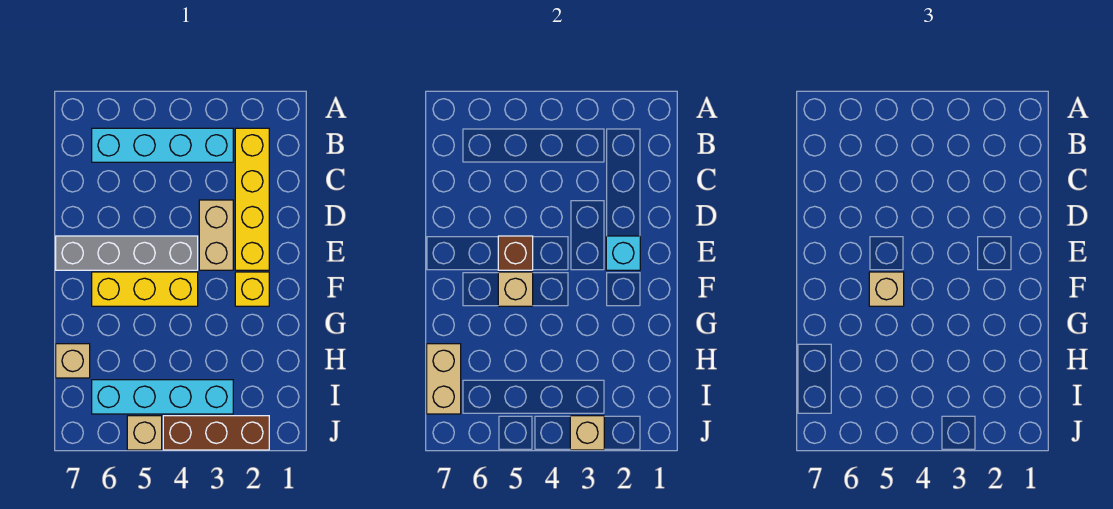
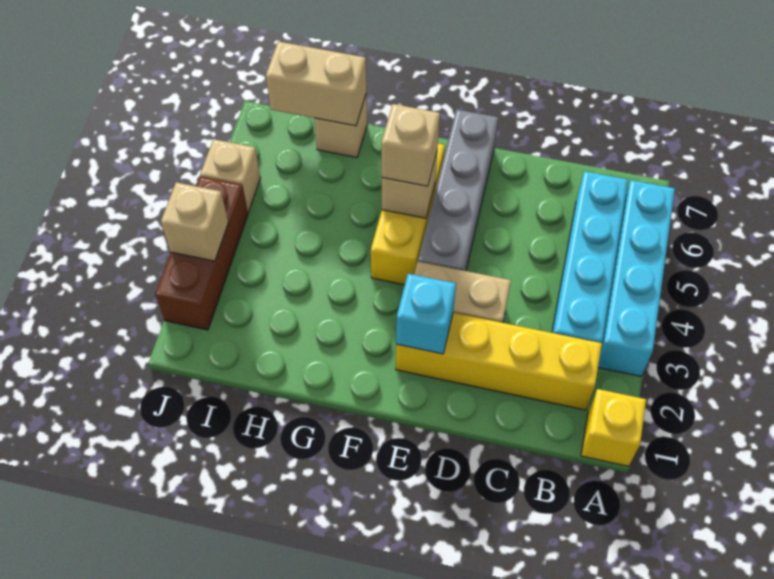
brown 1x1 brick [498,236,533,270] -> none
yellow 1x1 brick [235,272,269,306] -> yellow 1x1 brick moved to [581,389,646,466]
cyan 1x4 brick [92,380,233,414] -> cyan 1x4 brick moved to [598,180,675,376]

